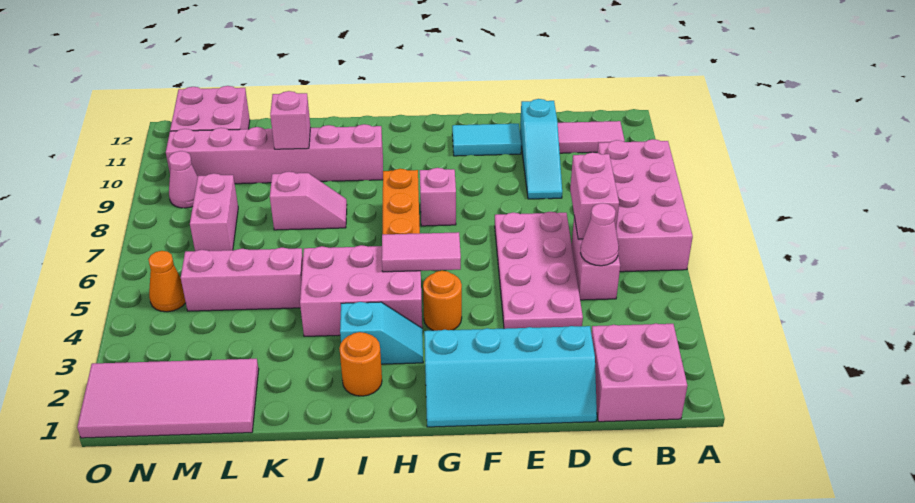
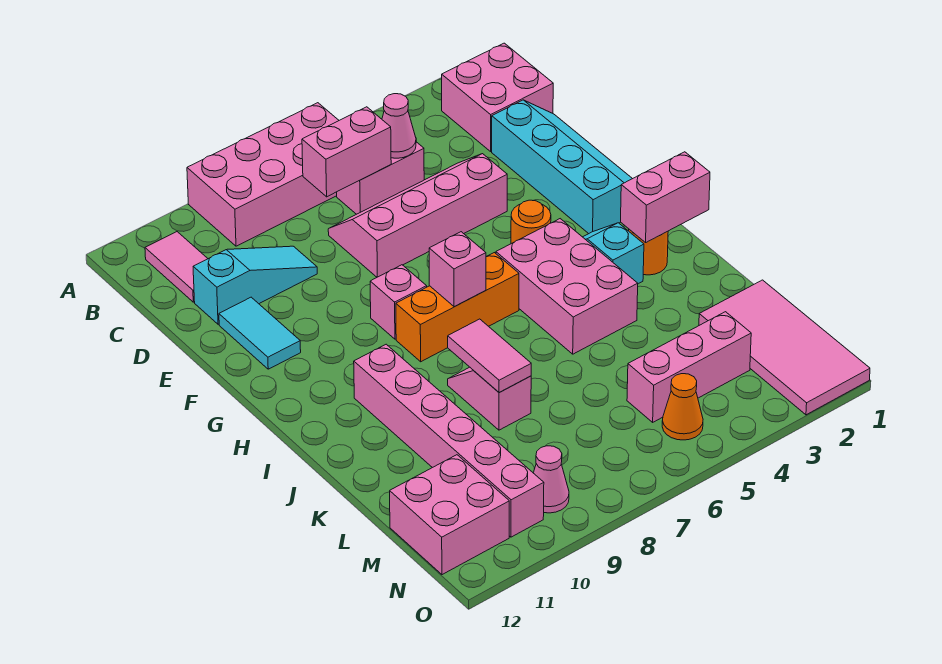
pink 2x4 plate [495,212,583,329] -> pink 2x4 slope [328,154,507,277]
pink 1x2 tile [382,232,461,272] -> pink 1x2 tile moved to [448,319,531,393]
pink 1x3 brick [181,247,303,311] -> pink 1x3 brick turned to [627,312,751,422]
pink 1x1 brick [270,91,311,149] -> pink 1x1 brick moved to [429,232,486,307]
pink 1x2 brick [190,173,238,251] -> pink 1x2 brick moved to [621,152,710,242]

